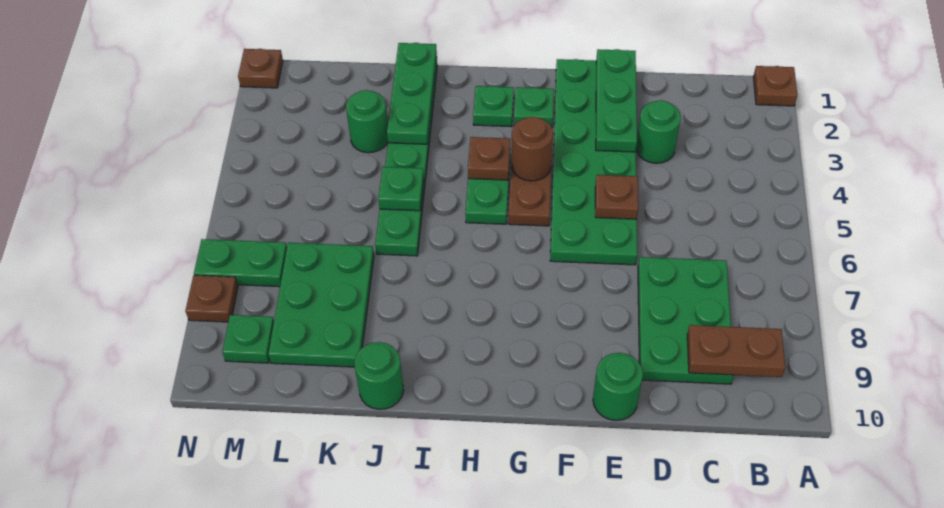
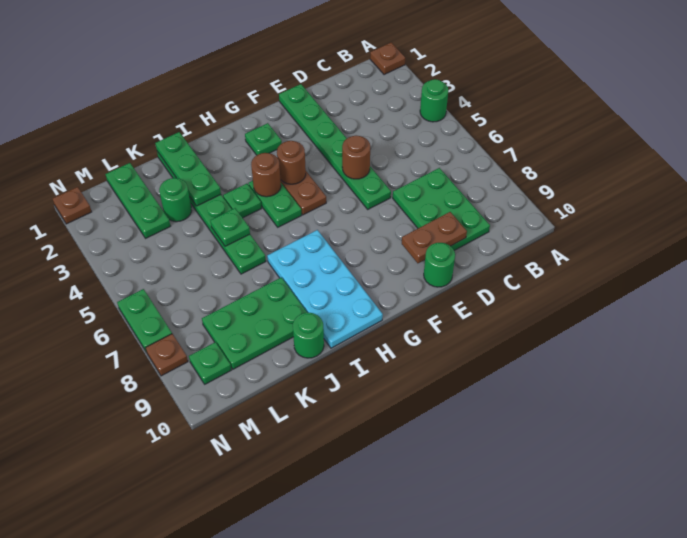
brown 1x2 plate [687,325,785,377] -> brown 1x2 plate moved to [402,212,467,263]
green 1x1 round brick [636,100,681,163] -> green 1x1 round brick moved to [420,79,448,122]
green 2x6 plate [550,59,637,265] -> green 1x6 plate [279,84,391,209]
green 1x3 plate [596,49,637,152] -> green 1x3 plate moved to [106,163,170,238]
brown 1x1 plate [595,175,638,219] -> brown 1x1 round brick [342,136,370,179]
green 1x1 plate [473,86,514,127] -> green 1x1 plate moved to [223,184,262,218]
brown 1x1 plate [468,137,510,180] -> brown 1x1 round brick [251,153,281,197]
none -> cyan 2x4 plate [267,230,383,348]
green 2x3 plate [268,243,374,367] -> green 2x3 plate turned to [202,277,307,369]
green 1x2 plate [194,239,287,287] -> green 1x2 plate turned to [117,289,172,352]

